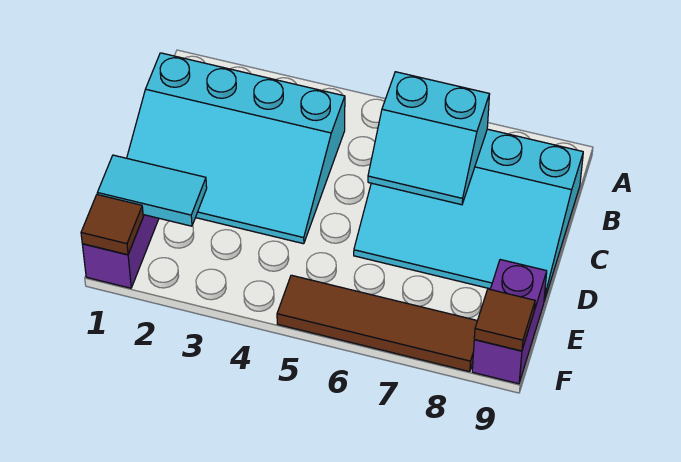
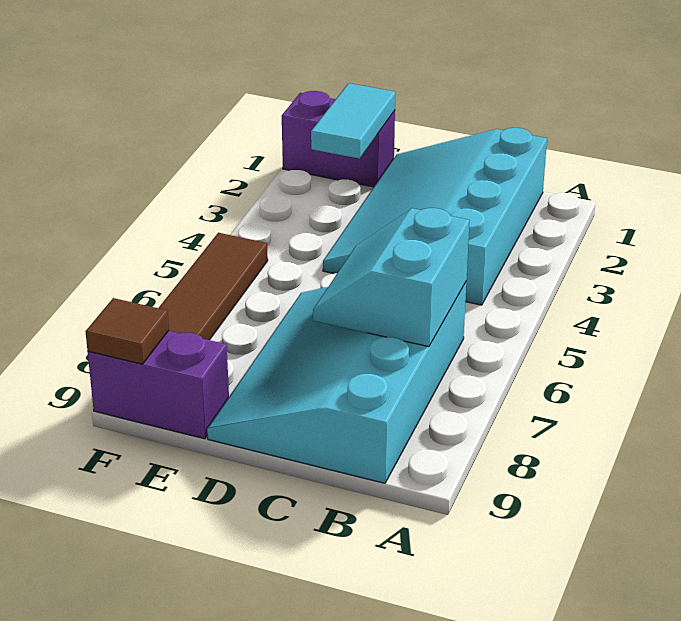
brown 1x1 tile [81,195,143,255] -> none

